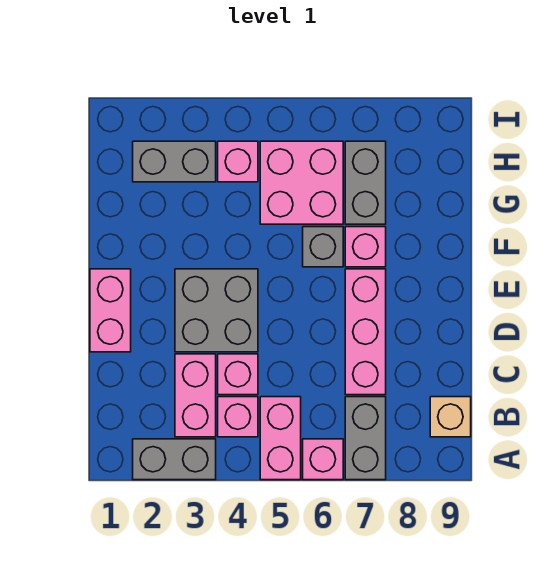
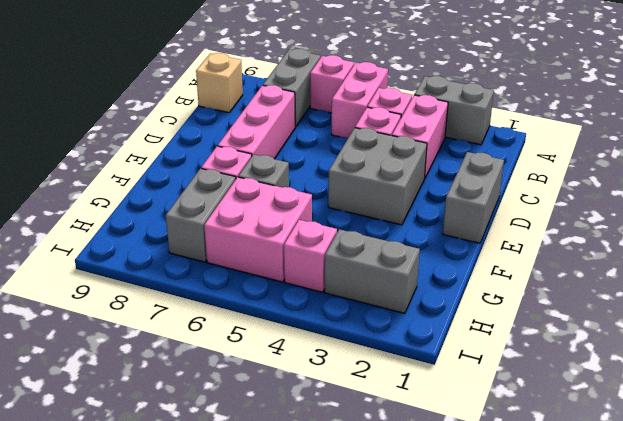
pink 1x2 brick [90,269,131,352] -> grey 1x2 brick [443,152,504,243]

